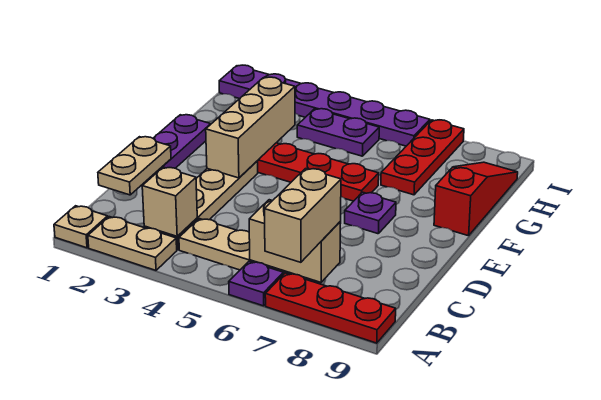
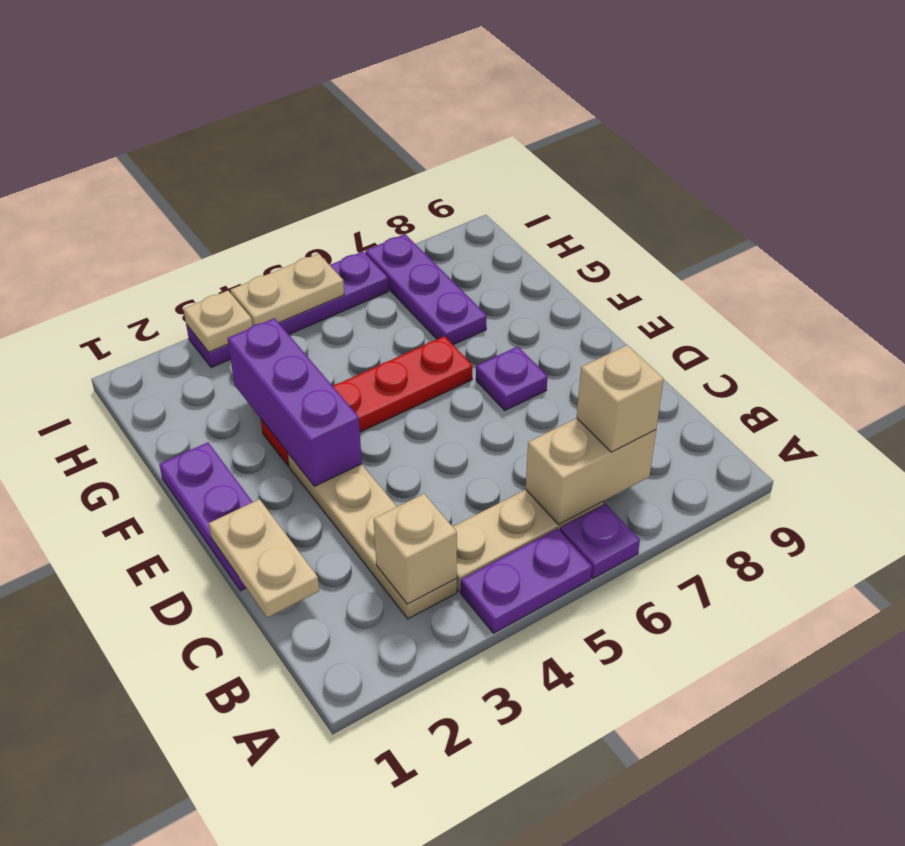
tan 1x1 plate [54,206,108,248] -> tan 1x1 plate moved to [184,291,253,352]
tan 1x2 plate [88,217,177,270] -> tan 1x2 plate moved to [231,254,344,325]
red 1x3 plate [265,273,396,343] -> none
tan 1x2 brick [265,169,341,262] -> tan 1x1 brick [577,345,664,452]
tan 1x3 brick [206,77,295,178] -> purple 1x3 brick [228,318,362,486]
red 1x3 slope [434,162,518,236] -> none
red 1x3 plate [381,120,464,195] -> purple 1x3 plate [365,234,487,345]
purple 1x2 plate [297,109,379,156] -> purple 1x2 plate moved to [461,528,592,633]
purple 1x6 plate [219,65,430,146] -> purple 1x4 plate [186,251,389,368]

